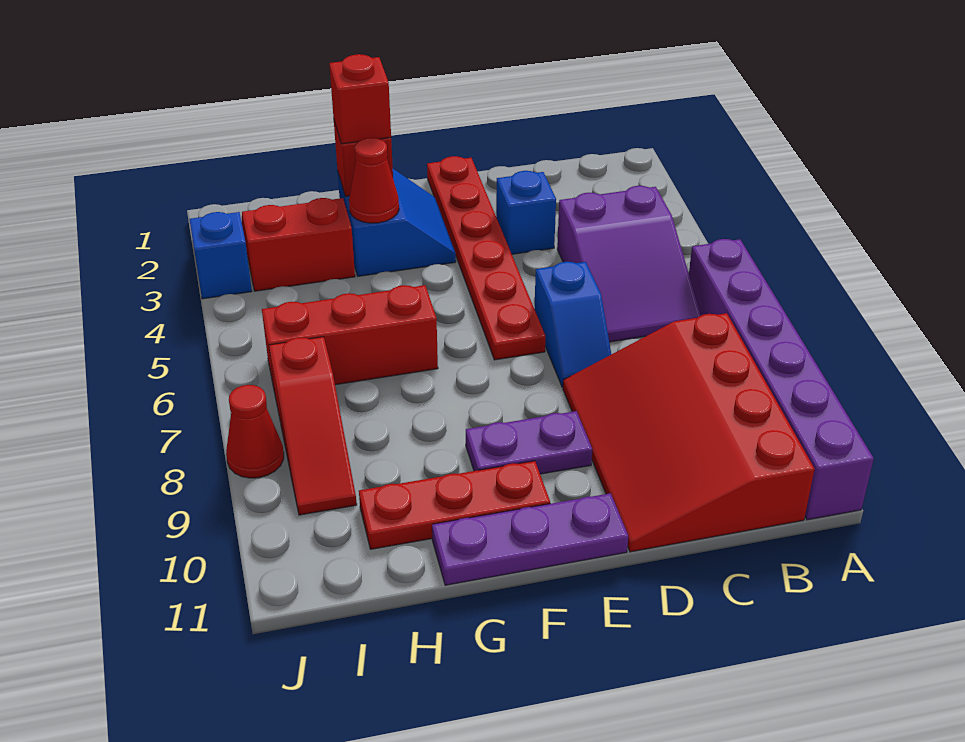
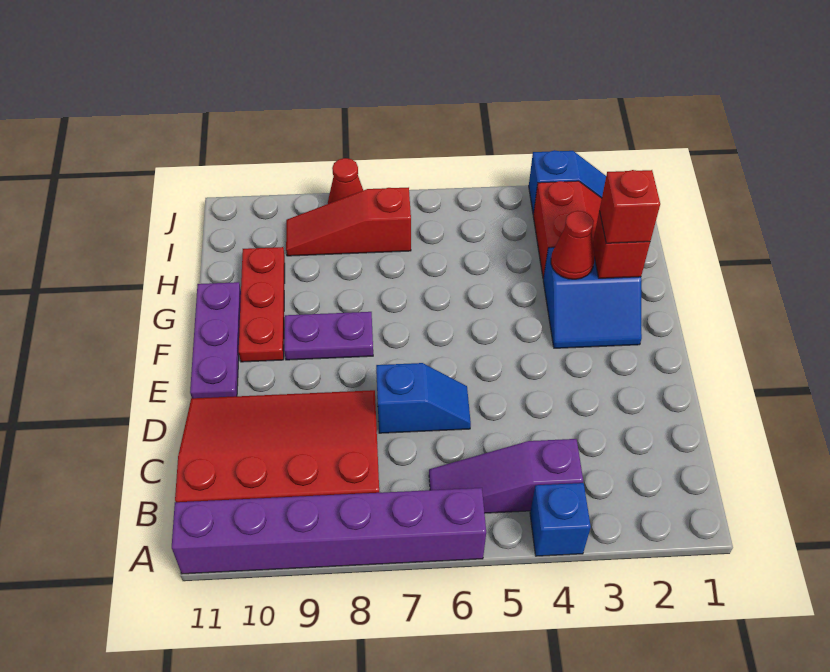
purple 2x3 slope [557,186,701,342] -> purple 1x3 slope [429,439,583,513]
blue 1x1 brick [496,171,556,254] -> blue 1x1 brick moved to [530,483,591,556]
blue 1x2 slope [534,262,611,387] -> blue 1x2 slope turned to [376,363,471,433]
red 1x6 plate [427,156,545,360] -> none
purple 1x2 plate [466,411,592,474] -> purple 1x2 plate turned to [284,312,373,360]
red 1x3 brick [262,285,438,388] -> none

